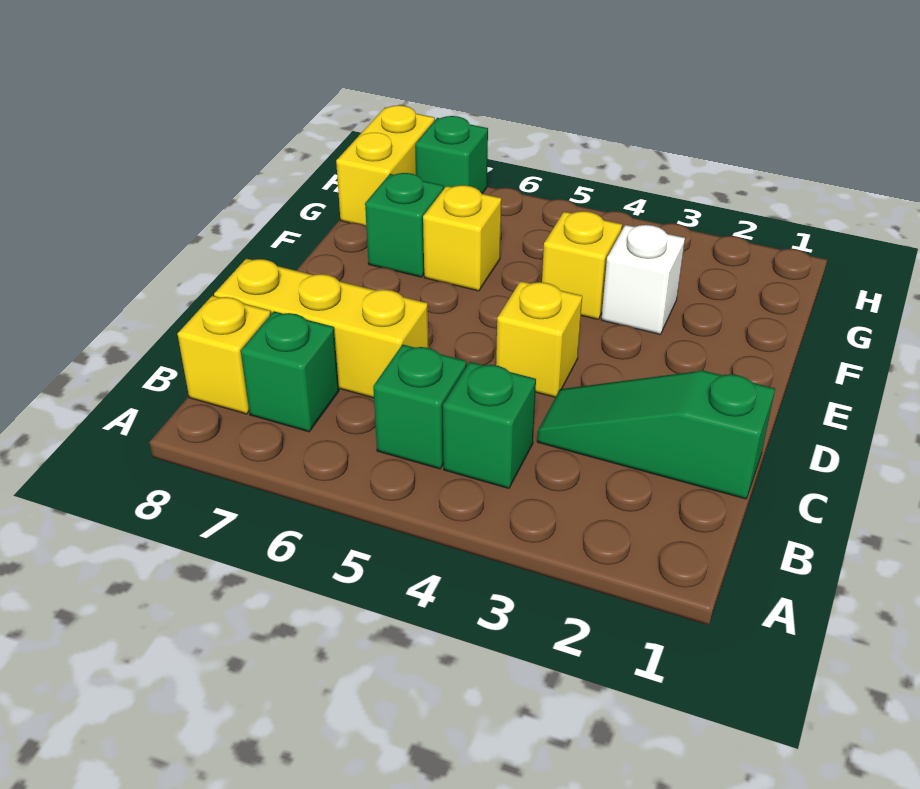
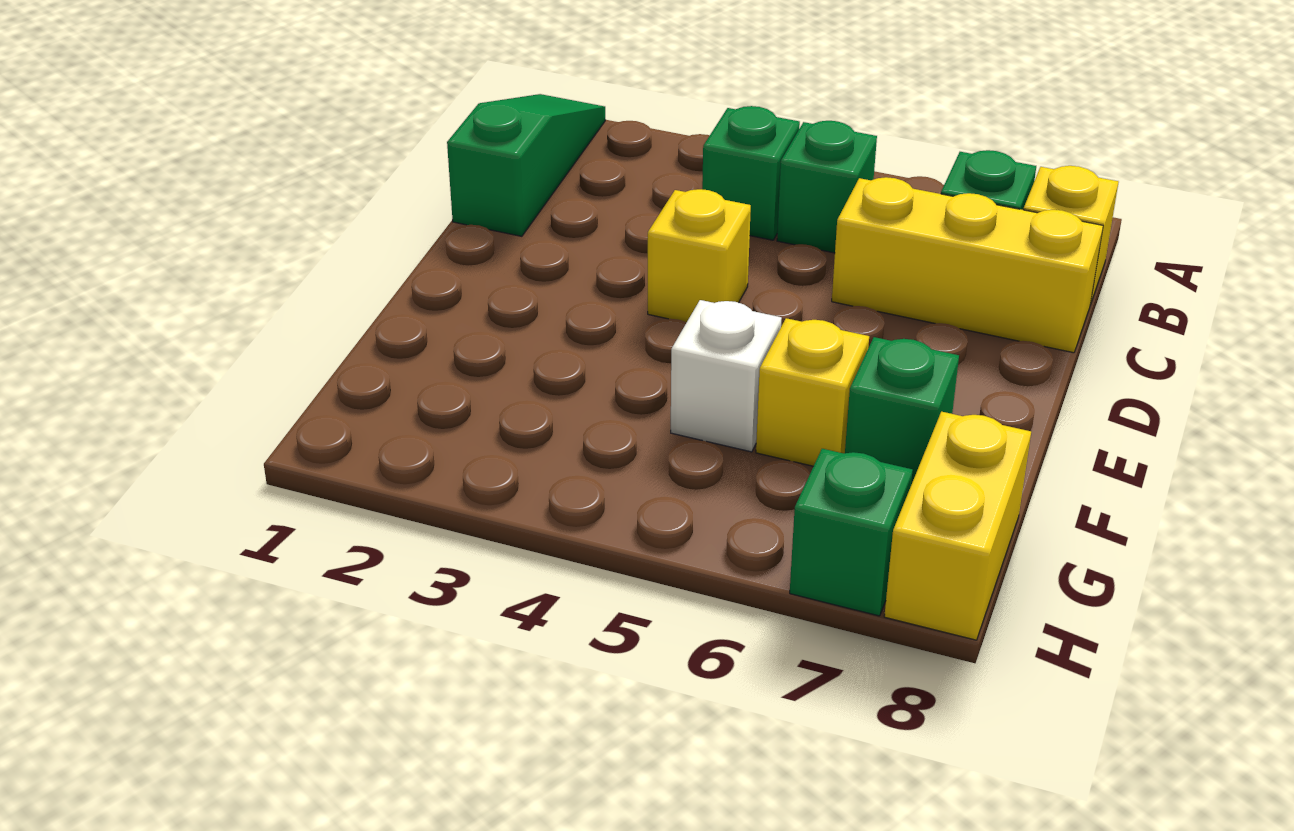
green 1x3 slope [537,371,775,499] -> green 1x3 slope turned to [447,94,605,236]
white 1x1 brick [601,225,685,334] -> white 1x1 brick moved to [671,300,782,452]
yellow 1x1 brick [542,211,622,319] -> none

